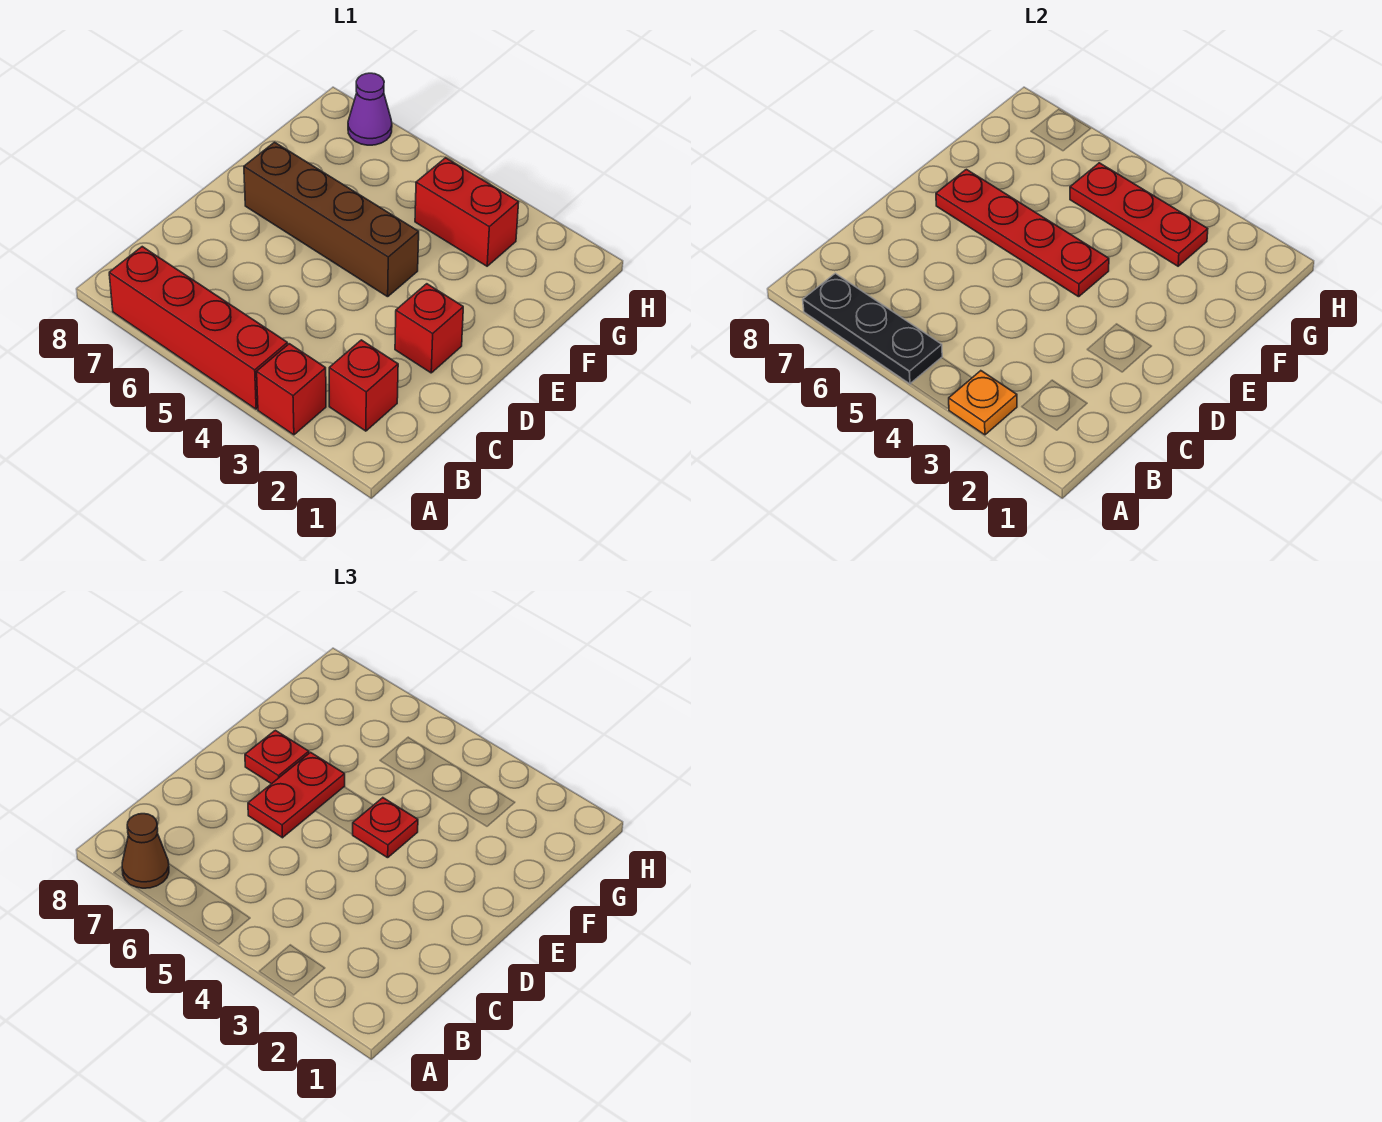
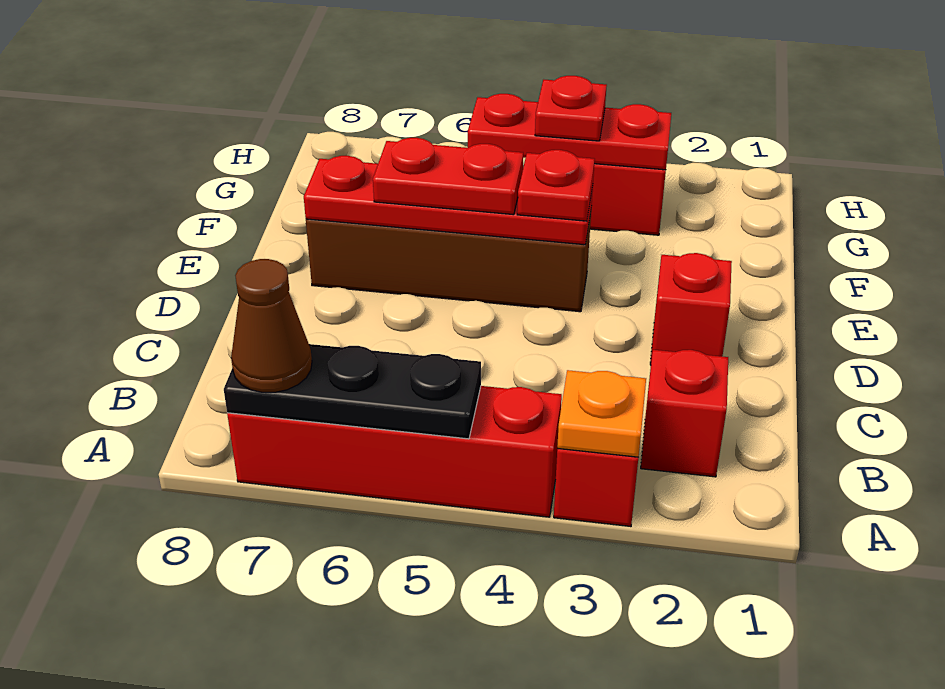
red 1x2 plate [248,752,345,838] -> red 1x2 plate turned to [373,138,523,215]
red 1x1 plate [245,730,309,784] -> red 1x1 plate moved to [535,76,607,141]
purple 1x1 cone [348,73,392,145] -> none

